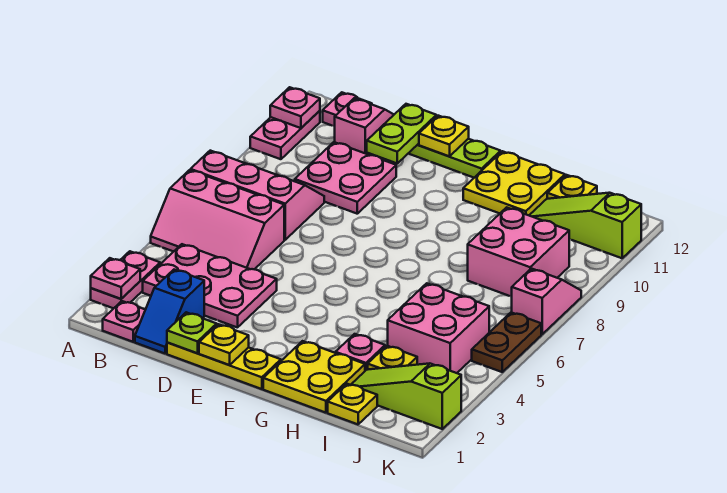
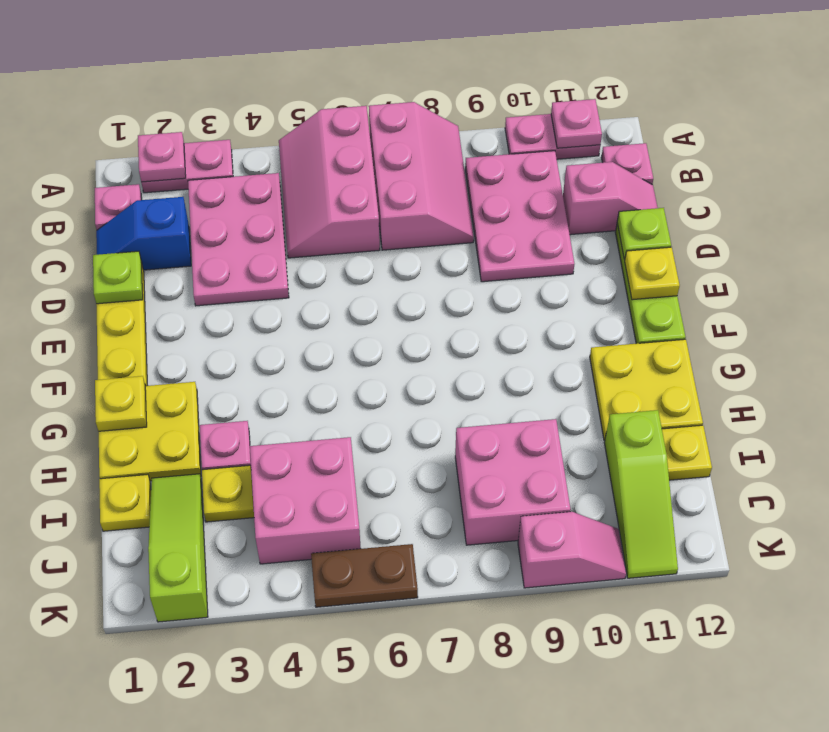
pink 2x2 plate [295,142,396,214] -> pink 2x3 plate [465,151,574,282]
lime 1x2 plate [367,104,436,163] -> lime 1x1 plate [617,208,671,259]
yellow 1x1 plate [199,324,249,365] -> yellow 1x1 plate moved to [95,376,147,431]
lime 1x3 slope [529,193,641,258] -> lime 1x3 slope turned to [604,410,678,578]
pink 1x2 slope [512,269,581,334] -> pink 1x2 slope moved to [518,512,626,588]

